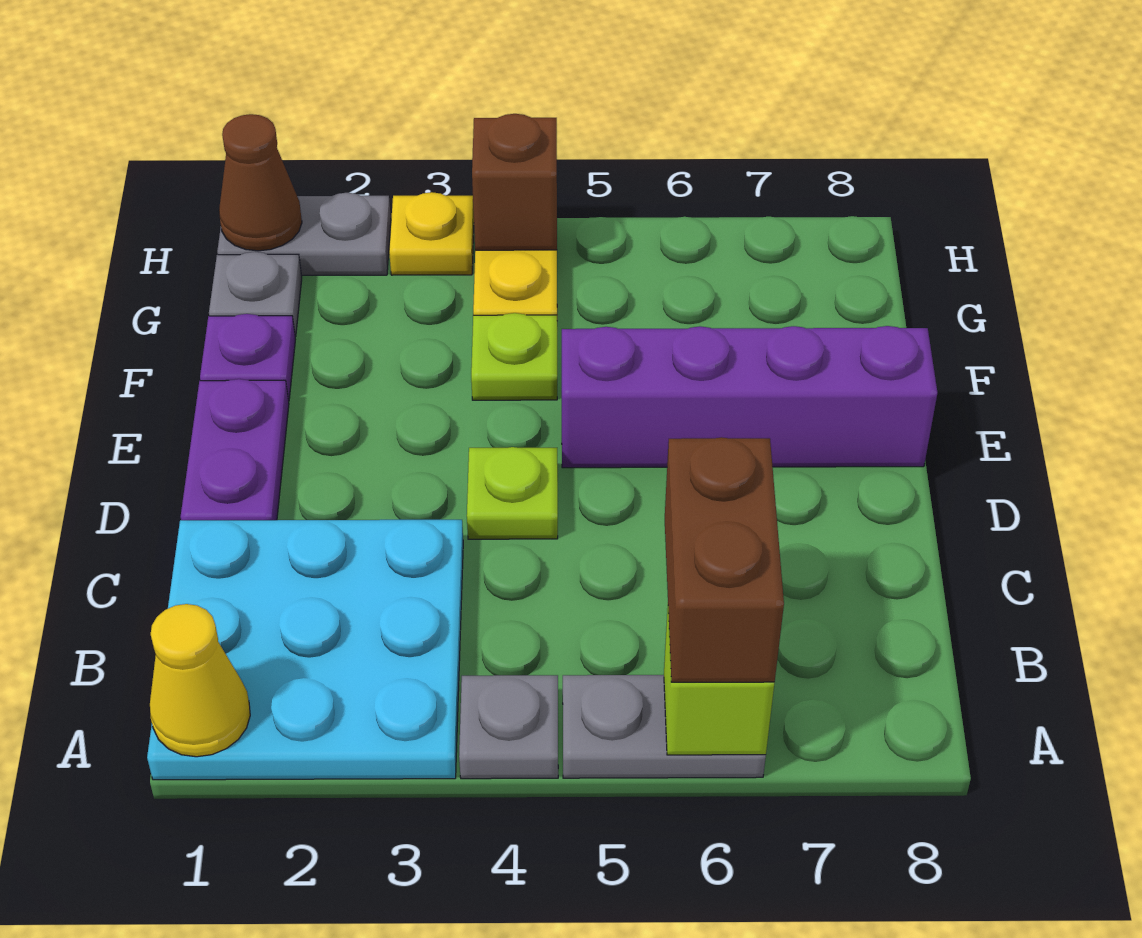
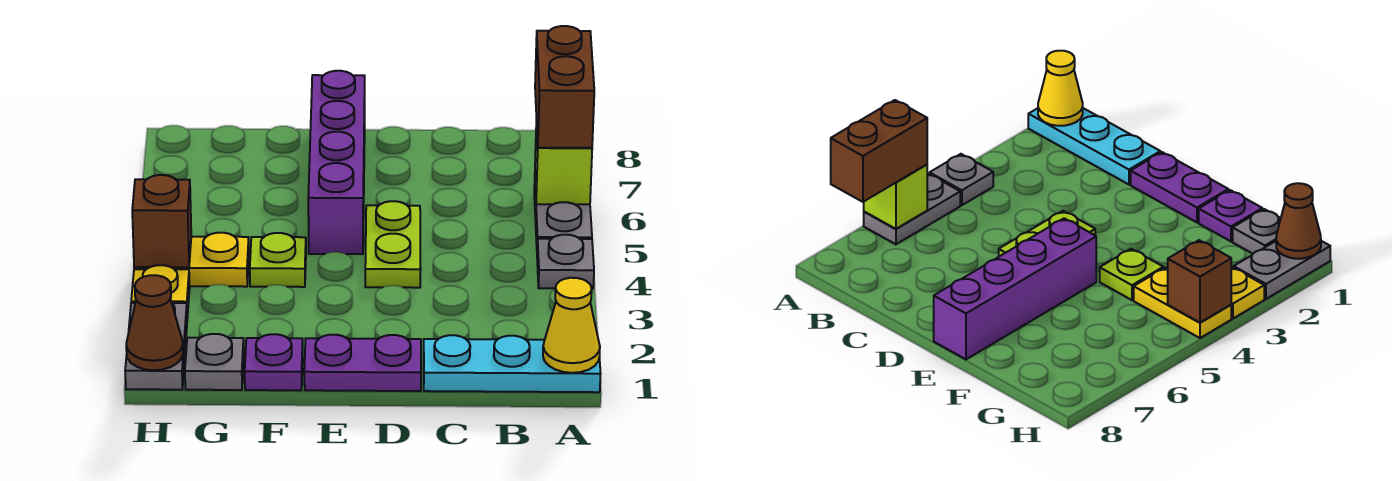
cyan 3x3 plate [147,520,463,780] -> cyan 1x3 plate [424,335,601,392]
brown 1x2 brick [665,437,784,682] -> brown 1x2 brick turned to [535,26,594,148]
lime 1x1 plate [467,447,558,539] -> lime 1x2 plate [365,201,421,288]

